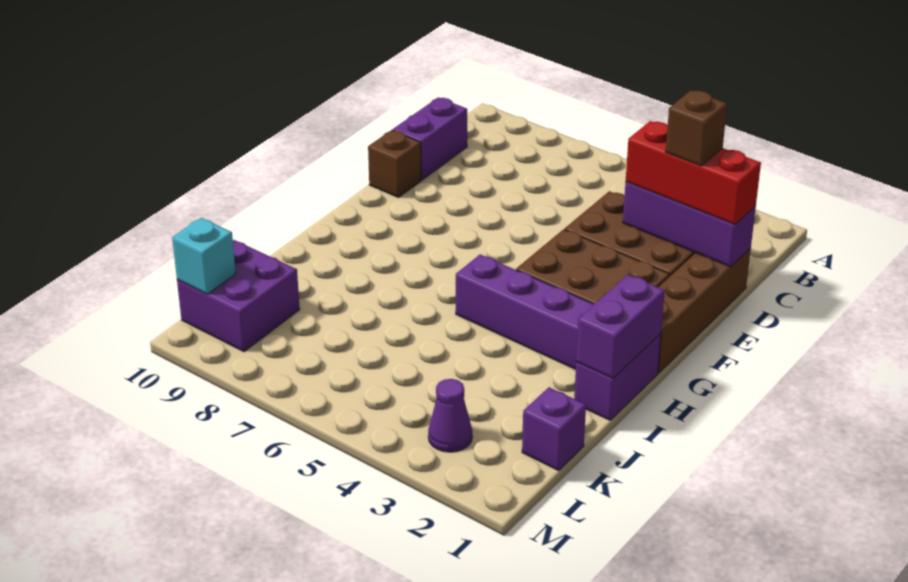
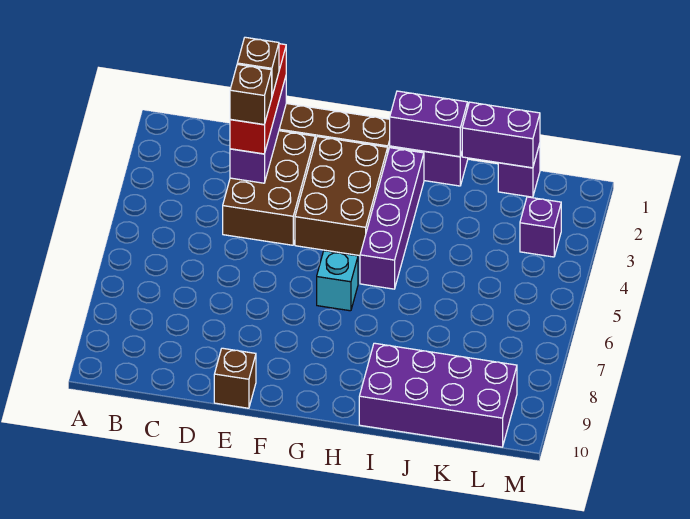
purple 1x2 brick [392,97,467,180] -> purple 1x2 brick moved to [462,102,540,168]
none -> brown 1x1 brick [230,64,272,125]
purple 2x2 brick [177,240,300,352] -> purple 2x4 brick [359,343,517,447]
purple 1x1 cone [428,379,472,452] -> purple 1x1 brick [520,197,561,257]
cyan 1x1 brick [172,218,236,294] -> cyan 1x1 brick moved to [317,251,358,311]

